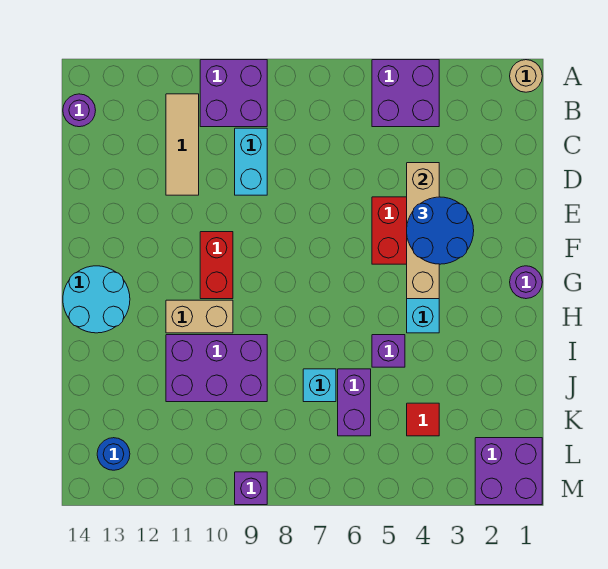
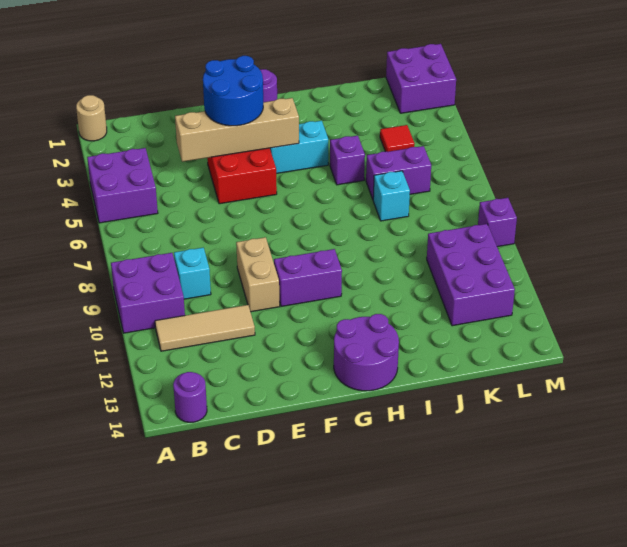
cyan 1x2 brick [235,128,267,195] -> cyan 1x1 brick [174,248,211,299]
red 1x2 brick [200,232,233,299] -> purple 1x2 brick [274,249,342,306]
cyan 2x2 round brick [63,266,130,333] -> purple 2x2 round brick [334,314,399,391]
tan 1x2 brick [166,300,233,333] -> tan 1x2 brick moved to [236,237,280,312]
purple 2x3 brick [166,335,267,402] -> purple 2x3 brick moved to [427,224,515,326]
blue 1x1 round brick [97,438,130,470] -> none

